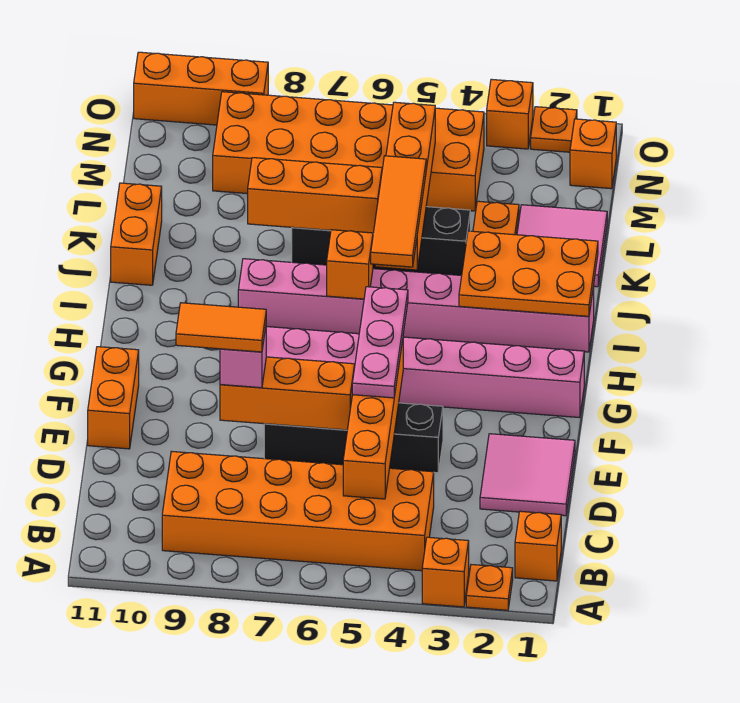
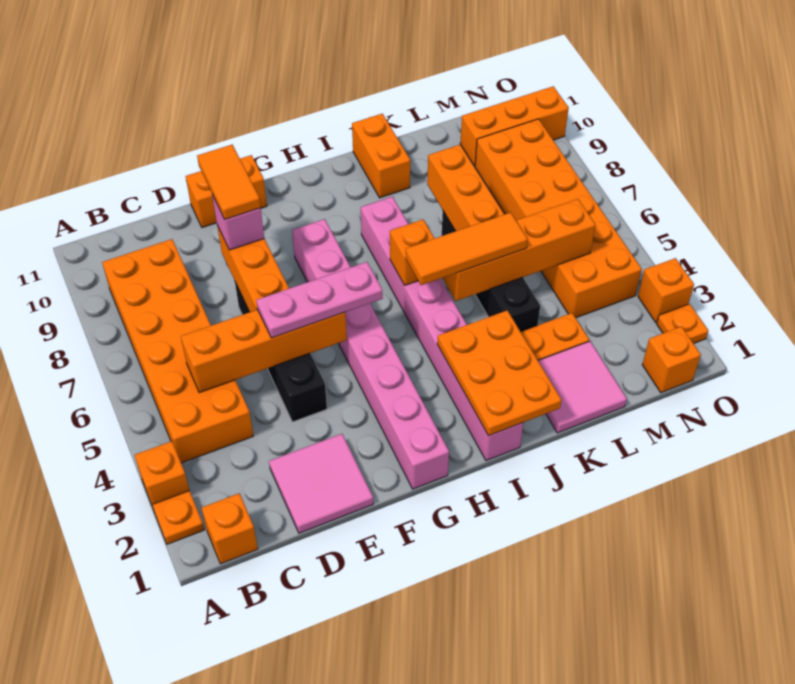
orange 1x2 brick [111,183,162,285] -> orange 1x2 brick turned to [352,114,410,198]
orange 1x3 brick [134,52,268,125] -> orange 1x3 brick turned to [460,86,569,166]

